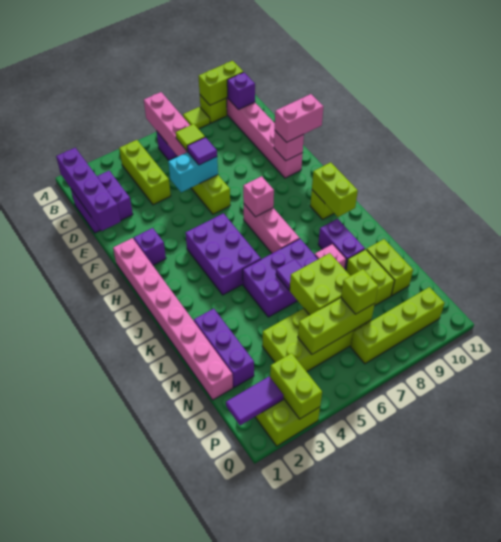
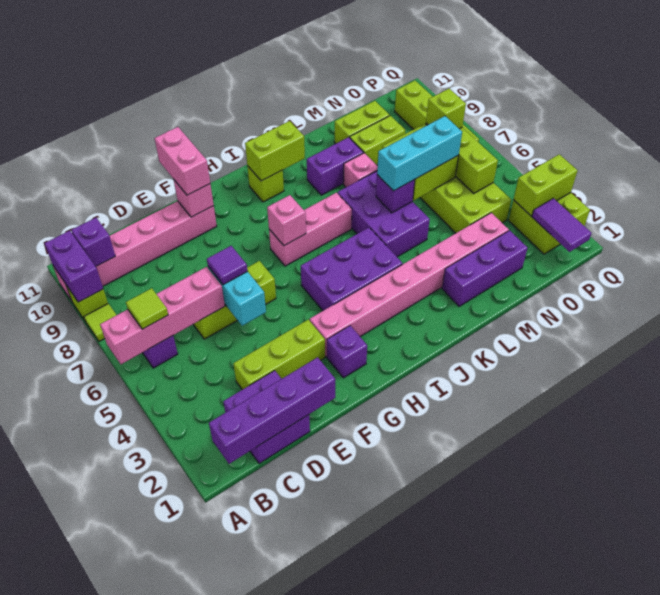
lime 1x2 brick [198,61,243,105] -> purple 1x2 brick [44,231,103,302]
lime 1x3 brick [119,140,171,205] -> lime 1x3 brick moved to [233,320,325,390]
lime 1x1 tile [176,124,205,151] -> lime 1x1 tile moved to [126,288,168,329]
pink 1x8 brick [113,238,233,400] -> pink 1x8 brick moved to [310,213,509,357]
purple 1x1 tile [276,259,302,290] -> purple 1x1 brick [376,175,415,213]
none -> cyan 1x3 brick [377,116,462,191]

